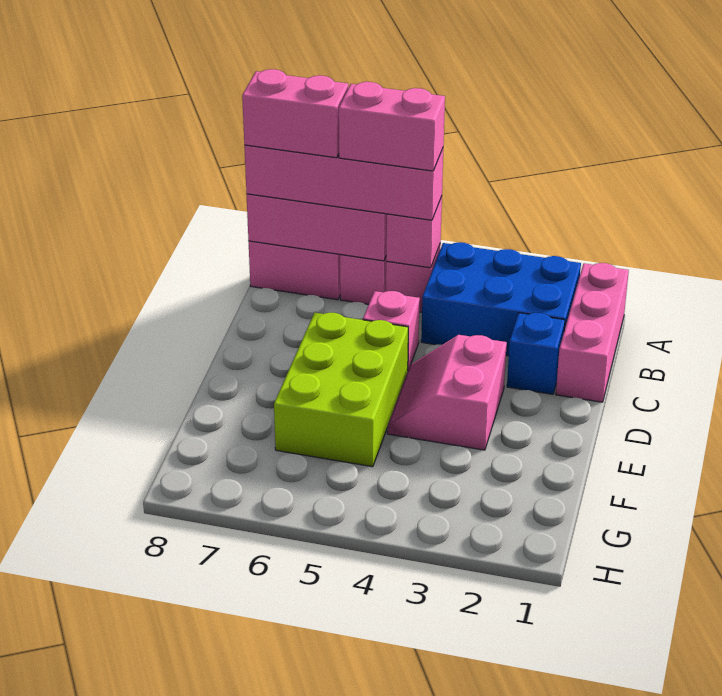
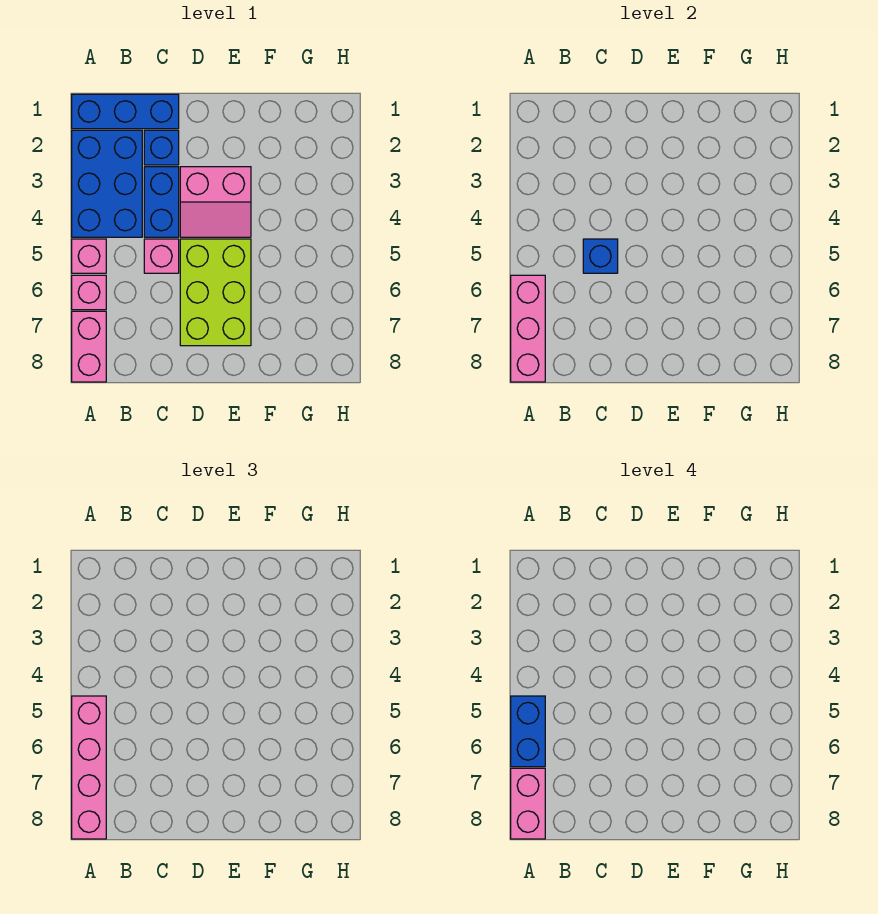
pink 1x3 brick [556,263,629,402] -> blue 1x3 brick [72,94,179,129]
pink 1x1 brick [386,196,442,268] -> none
pink 1x2 brick [339,82,445,171] -> blue 1x2 brick [511,696,545,767]
none -> blue 1x2 brick [144,167,179,237]
none -> blue 1x1 brick [583,239,618,273]
lime 2x3 brick [274,313,408,467] -> lime 2x3 brick turned to [180,239,251,346]

